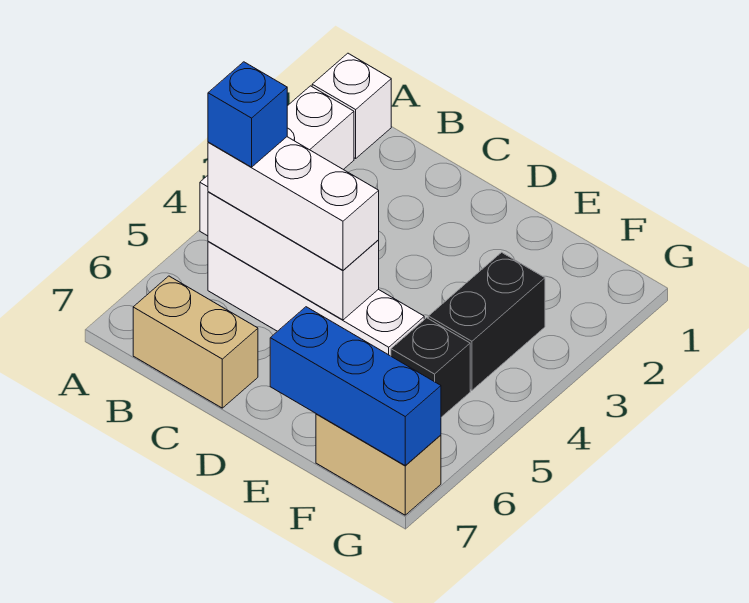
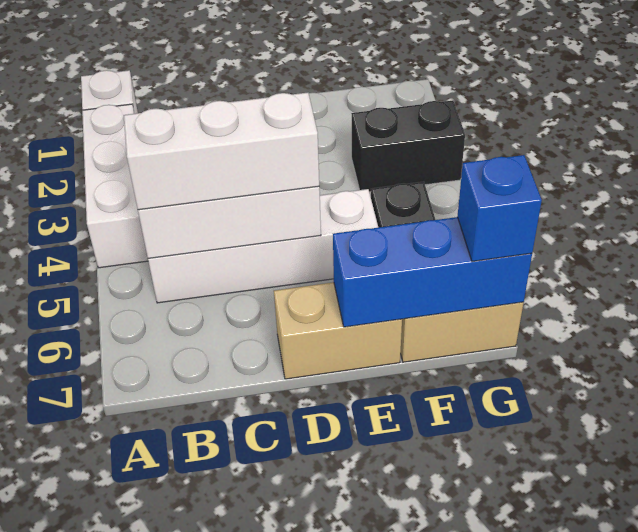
blue 1x1 brick [208,62,287,167] -> blue 1x1 brick moved to [457,155,542,261]
tan 1x2 brick [133,276,258,408] -> tan 1x2 brick moved to [274,282,402,379]
black 1x2 brick [428,252,545,390] -> black 1x2 brick turned to [351,101,465,192]

